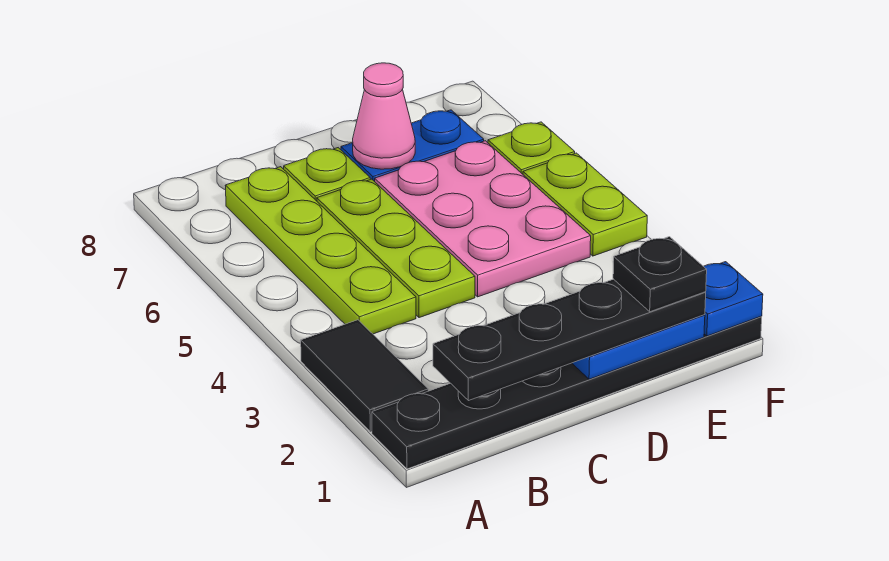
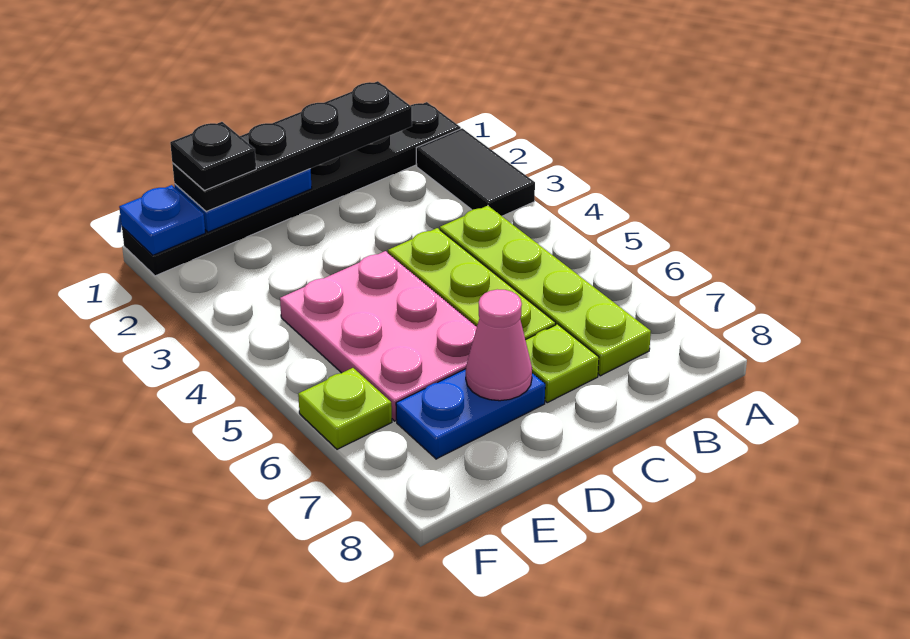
lime 1x2 plate [523,153,647,256] -> none

